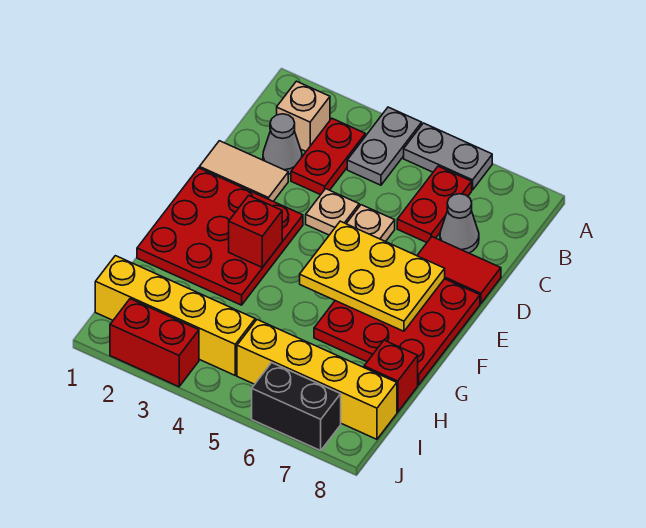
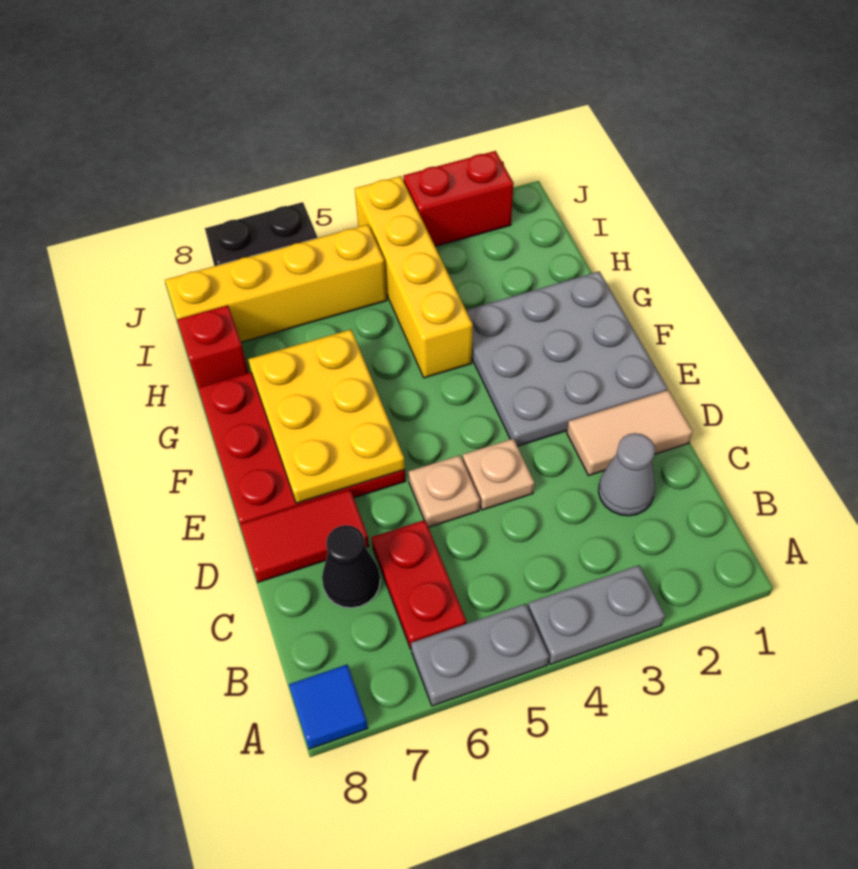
grey 1x2 plate [347,107,422,185] -> grey 1x2 plate turned to [528,565,665,664]
none -> blue 1x1 tile [289,665,368,749]
tan 1x1 brick [277,81,330,151] -> none
red 1x2 plate [291,119,365,195] -> none
grey 1x1 cone [440,194,479,253] -> black 1x1 cone [322,525,380,608]
red 3x3 plate [137,168,303,305] -> grey 3x3 plate [466,271,667,446]
yellow 2x3 plate [300,221,445,331] -> yellow 2x3 plate turned to [248,330,405,504]
red 1x1 brick [229,195,282,267] -> none
yellow 1x4 brick [95,256,255,375] -> yellow 1x4 brick turned to [355,176,473,378]

